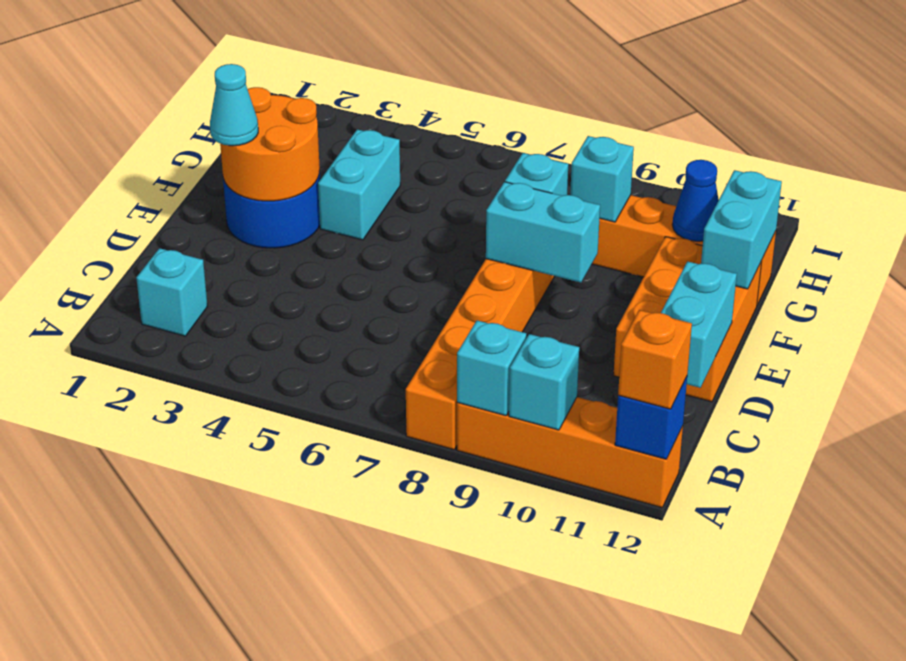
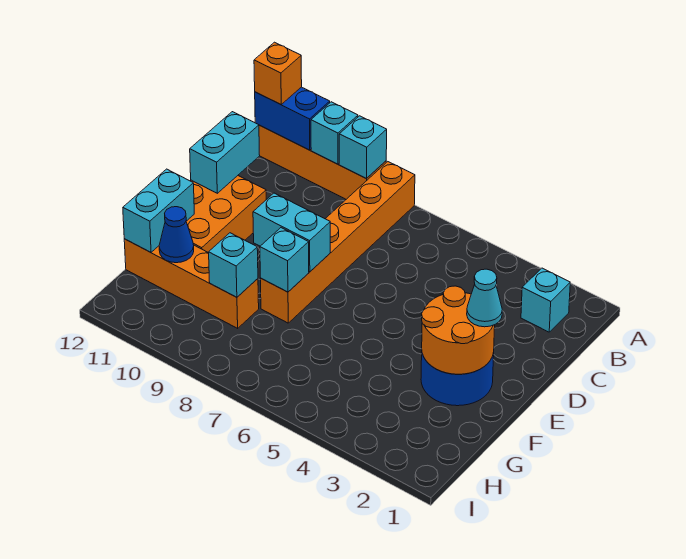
blue 1x1 brick [615,377,687,459] -> blue 1x2 brick [255,87,330,150]
cyan 1x2 brick [318,129,400,240] -> none

